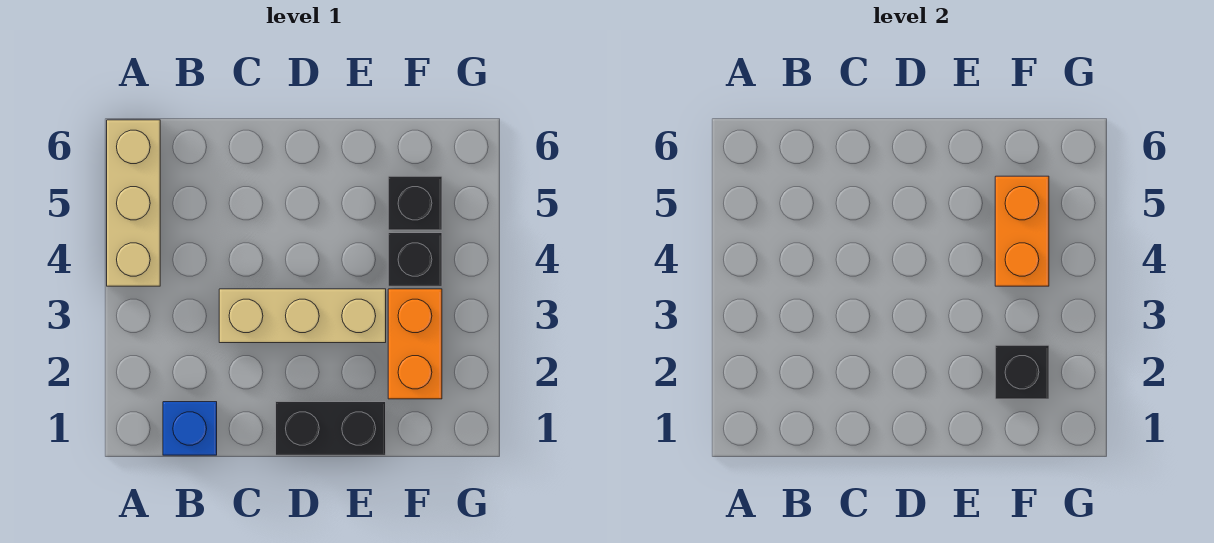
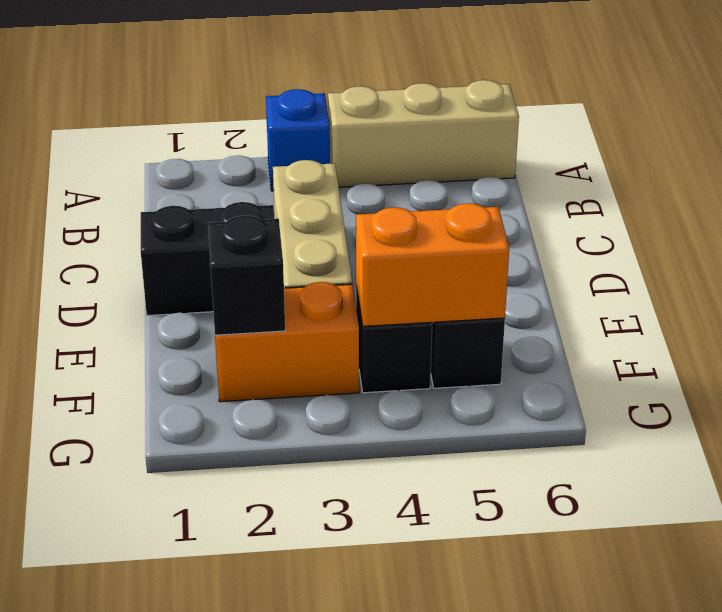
blue 1x1 brick [163,402,217,455] -> blue 1x1 brick moved to [266,89,330,191]
black 1x2 brick [276,402,386,455] -> black 1x2 brick turned to [141,202,275,316]

